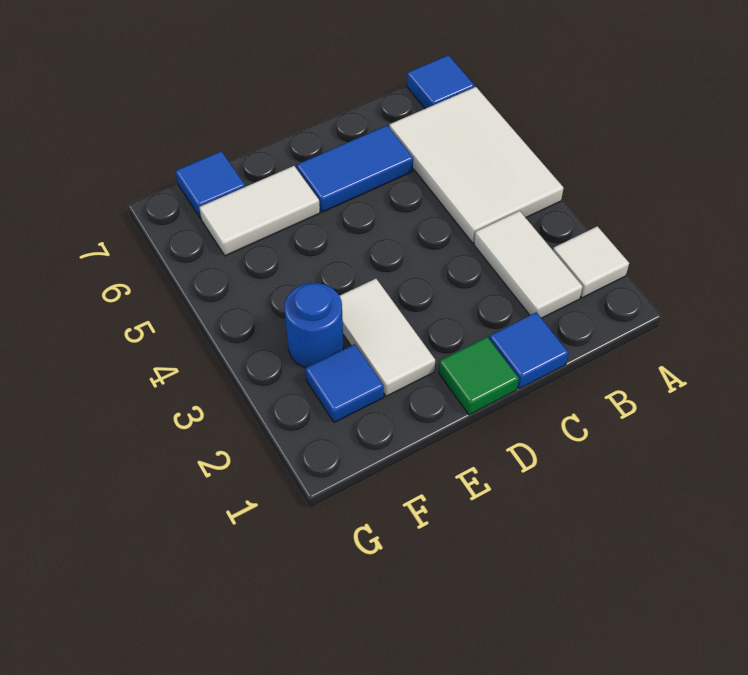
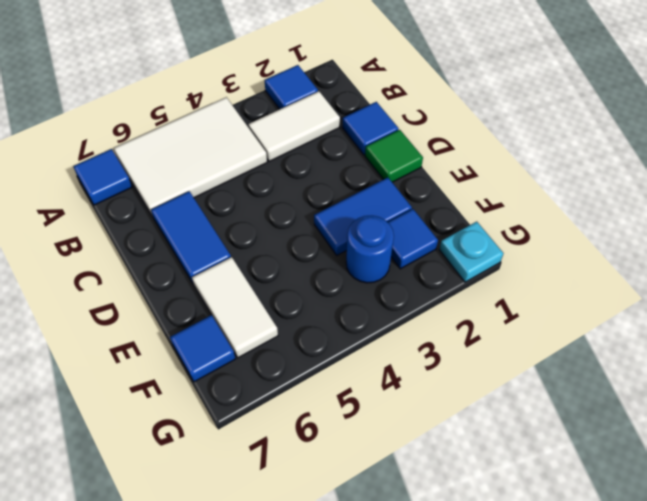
white 1x1 tile [553,226,629,298] -> blue 1x1 tile [264,65,318,109]
white 1x2 tile [339,279,435,396] -> blue 1x2 tile [314,178,412,255]
none -> cyan 1x1 plate [439,222,503,282]

